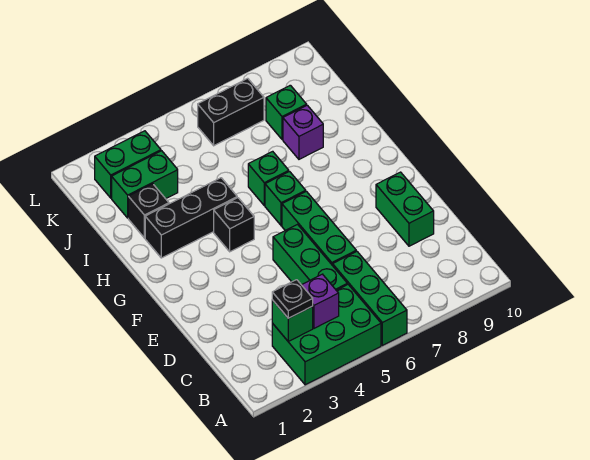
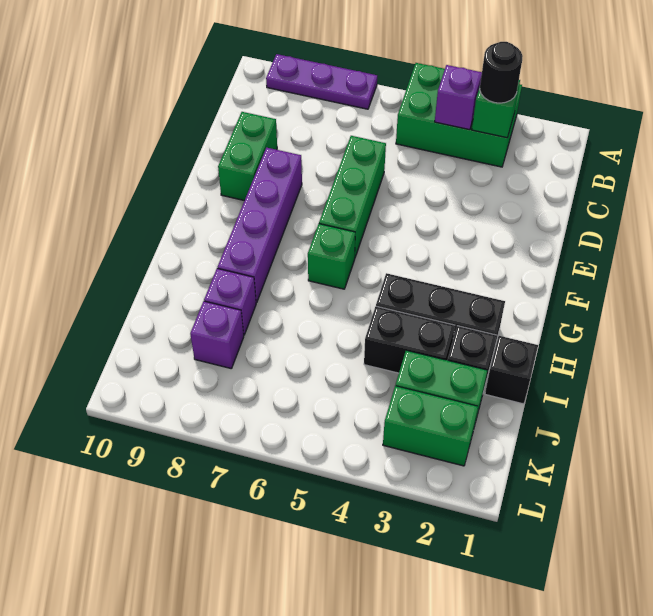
green 1x3 brick [333,251,407,345] -> none
none -> purple 1x3 plate [266,54,377,109]
black 1x1 plate [272,280,313,318] -> black 1x1 round brick [480,42,523,103]
green 1x3 brick [273,225,347,290] -> none
none -> purple 1x4 brick [218,148,302,303]
black 1x1 brick [214,198,254,252] -> black 1x1 brick moved to [485,336,538,404]
green 1x1 brick [248,151,289,206] -> none
green 1x1 brick [266,85,307,139] -> purple 1x1 brick [190,301,244,369]
black 1x2 brick [198,78,264,146] -> black 1x2 brick moved to [364,306,455,373]

